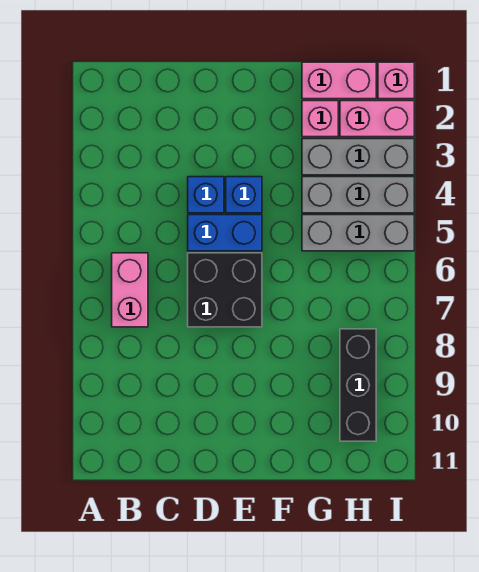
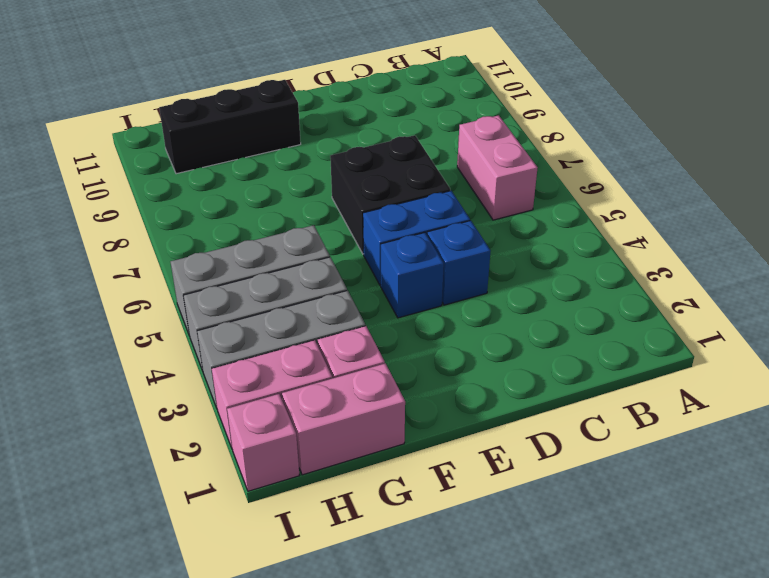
black 1x3 brick [340,329,376,441] -> black 1x3 brick turned to [159,80,301,174]

